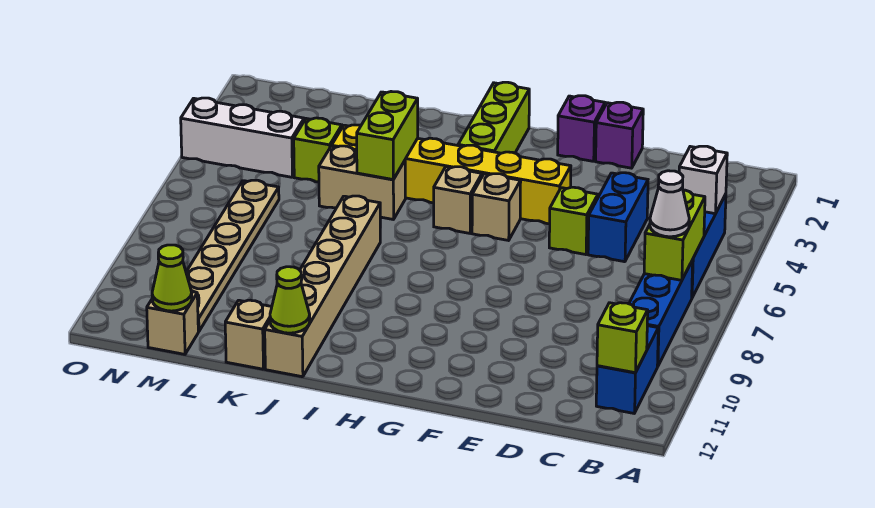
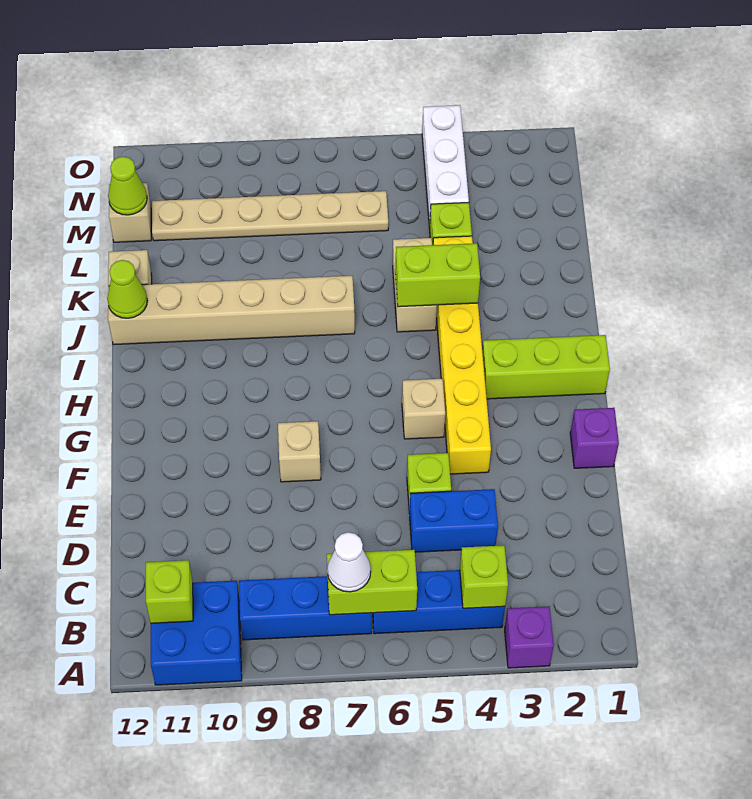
white 1x1 brick [679,146,727,214] -> lime 1x1 brick [460,545,508,608]
blue 1x2 brick [596,326,658,413] -> blue 2x2 brick [151,581,242,685]
purple 1x1 brick [596,102,643,168] -> purple 1x1 brick moved to [505,606,554,668]
tan 1x1 brick [434,167,482,233] -> tan 1x1 brick moved to [278,421,321,482]

